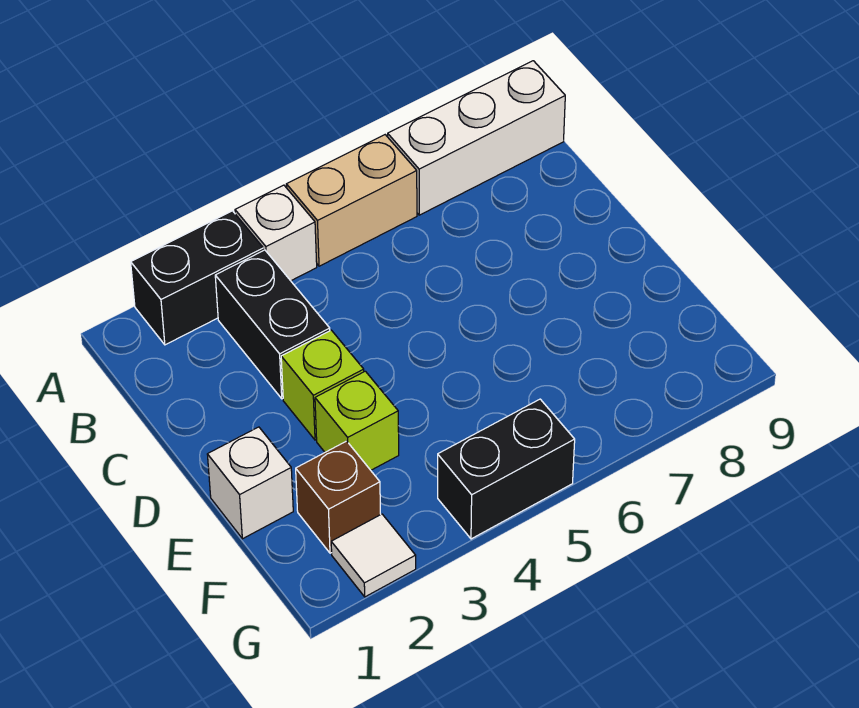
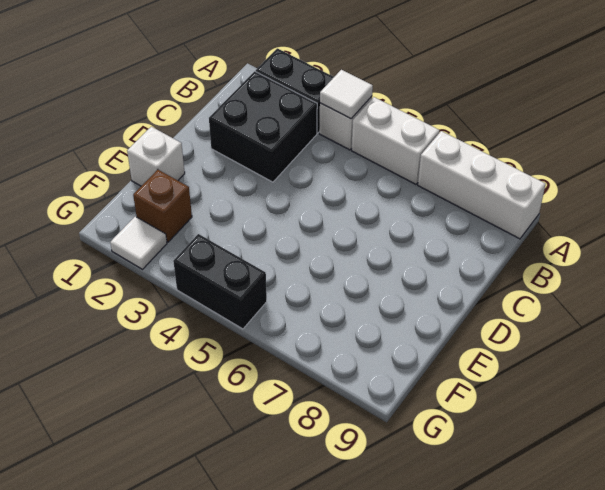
none -> white 1x1 tile [320,70,373,119]
tan 1x2 brick [286,135,417,266] -> white 1x2 brick [352,97,439,184]
black 1x2 brick [215,250,330,399] -> black 2x2 brick [209,71,317,182]
lime 1x1 brick [281,330,364,440] -> none
lime 1x1 brick [315,371,399,470] -> none

